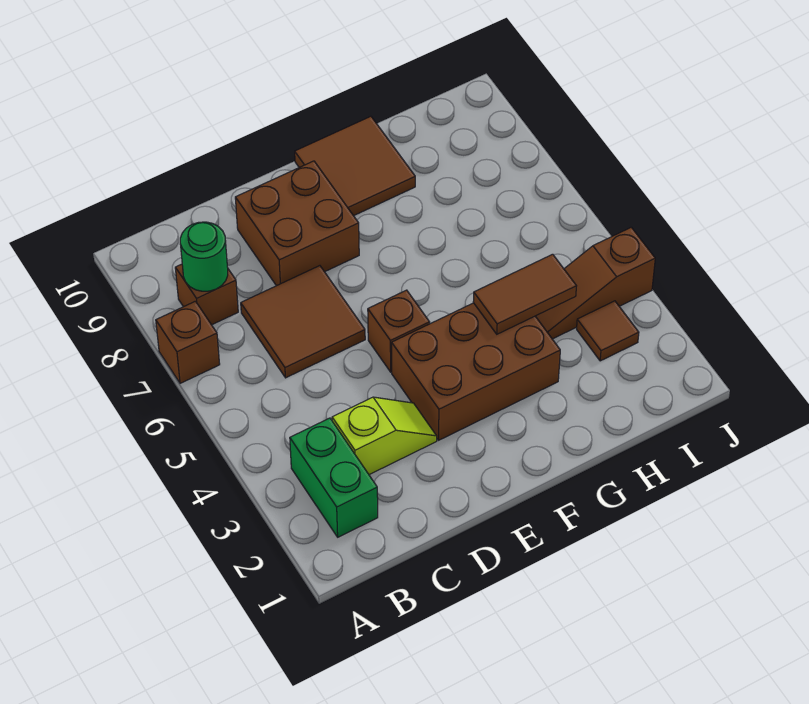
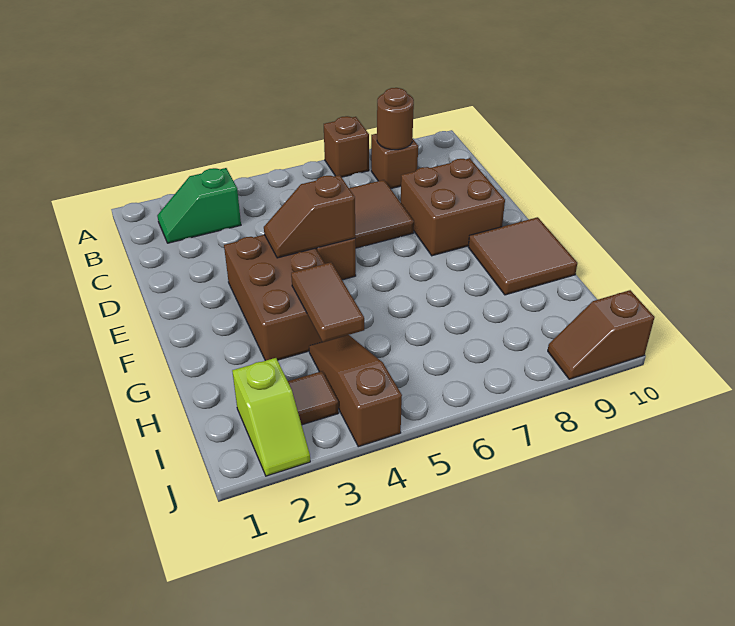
green 1x2 brick [290,418,378,537] -> green 1x2 slope [157,168,241,243]
green 1x1 round brick [180,222,228,291] -> brown 1x1 round brick [377,88,414,150]
lime 1x2 slope [332,397,437,475] -> lime 1x2 slope moved to [232,358,310,476]
none -> brown 1x2 slope [264,175,355,258]
none -> brown 1x2 slope [548,290,655,379]

